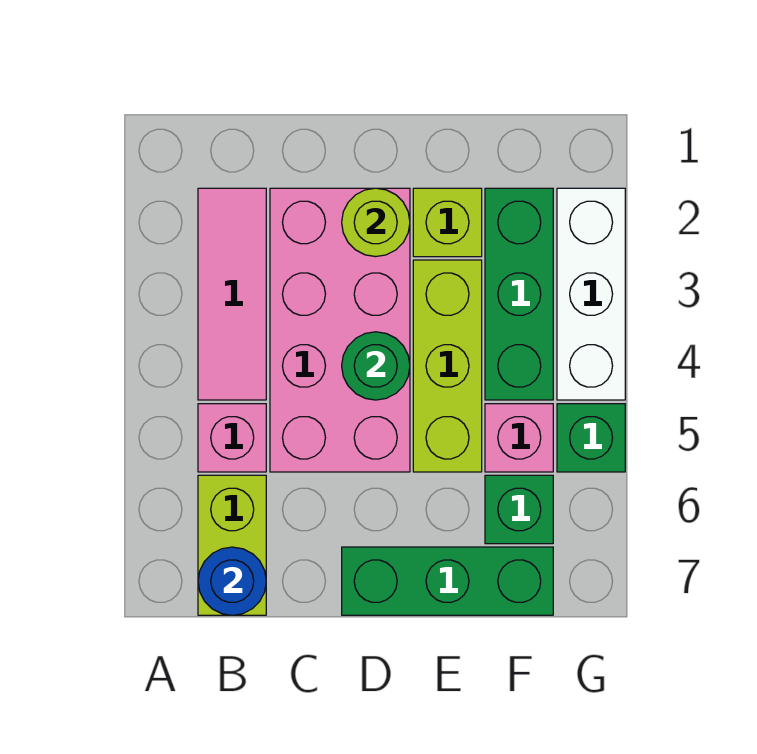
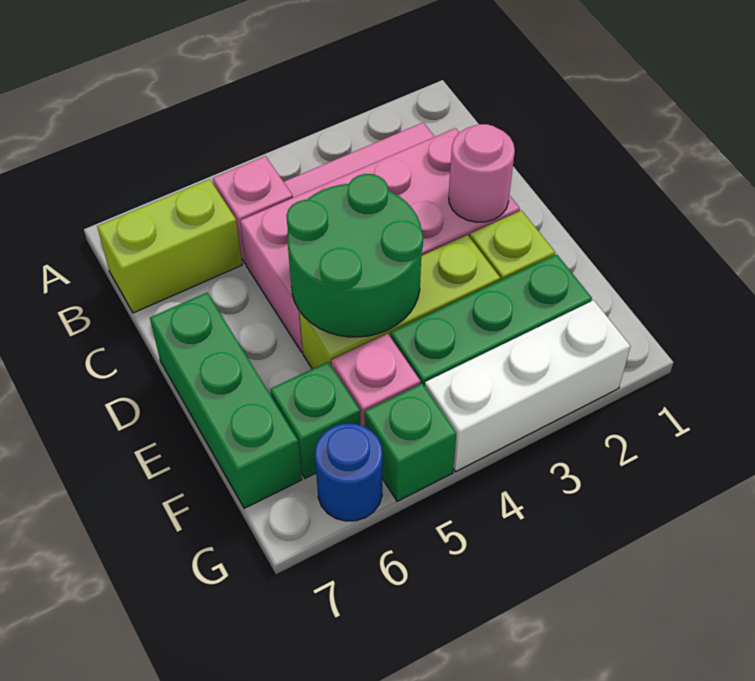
blue 1x1 round brick [198,547,266,615] -> blue 1x1 round brick moved to [315,423,382,521]
lime 1x1 round brick [342,188,410,257] -> pink 1x1 round brick [449,124,515,222]
green 1x1 round brick [342,332,410,400] -> green 2x2 round brick [286,174,423,337]

